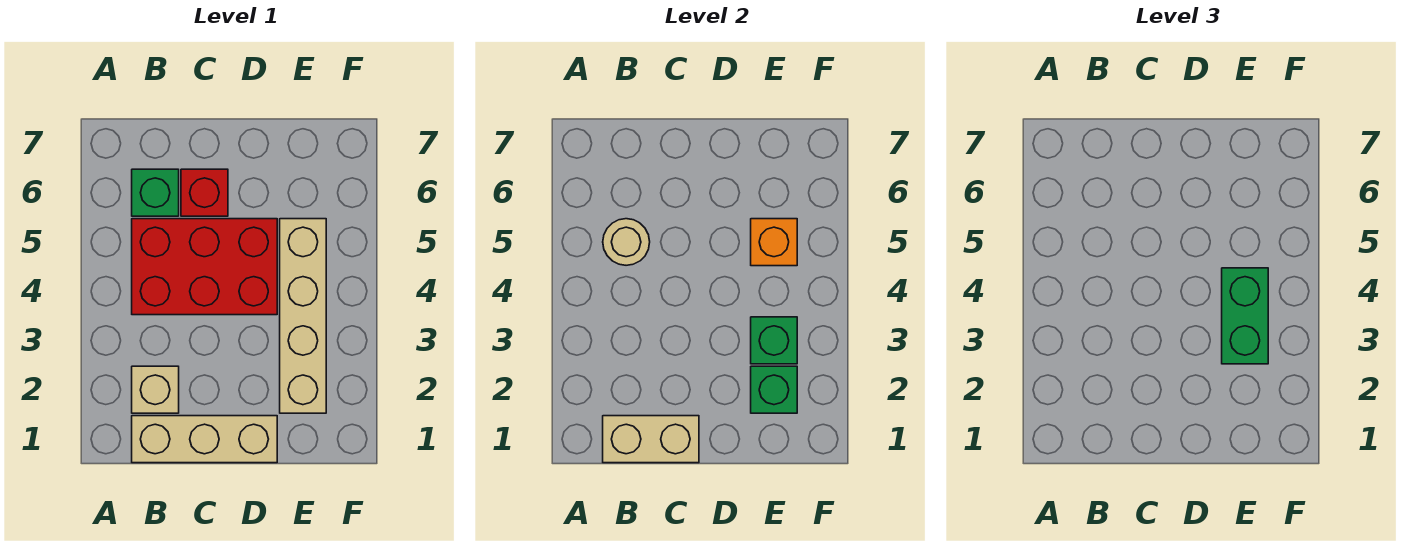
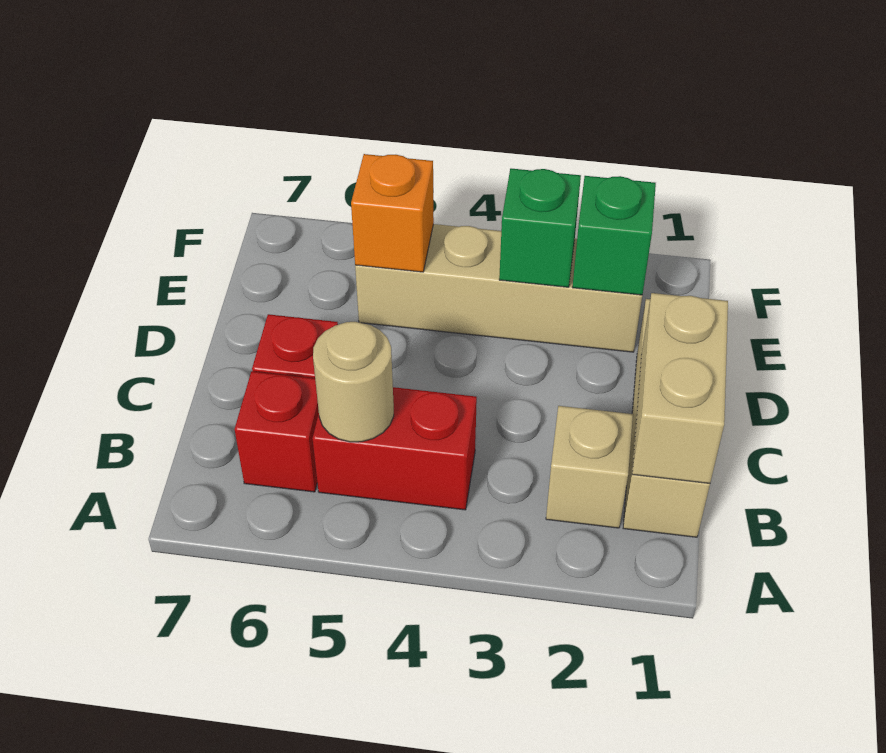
red 2x3 brick [132,219,277,315] -> red 1x2 brick [313,387,477,510]
green 1x1 brick [132,169,179,216] -> red 1x1 brick [235,371,319,492]
green 1x2 brick [1222,268,1268,364] -> none

